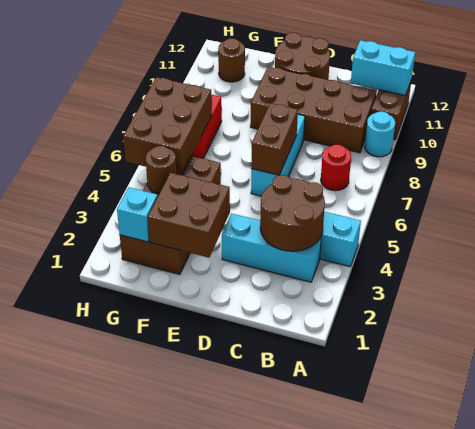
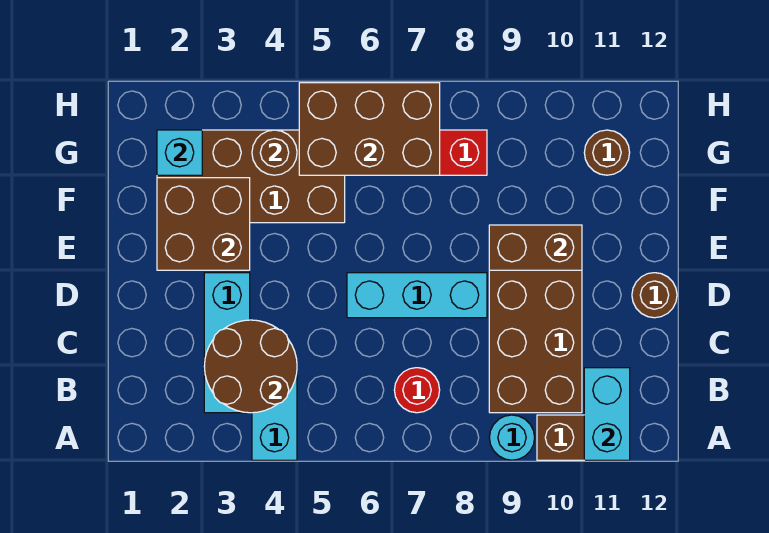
brown 1x2 brick [251,103,298,175] -> brown 1x2 brick moved to [489,225,582,270]
brown 2x2 round brick [275,33,330,80] -> brown 1x1 round brick [632,273,677,318]

